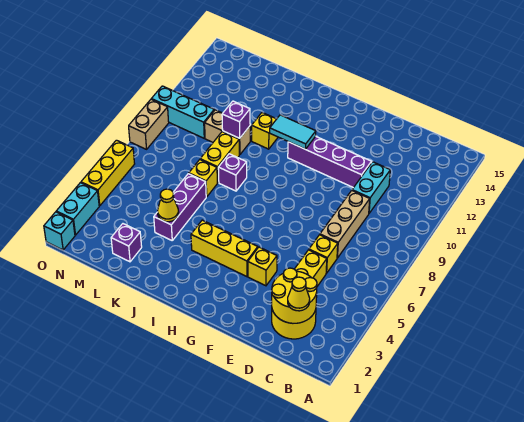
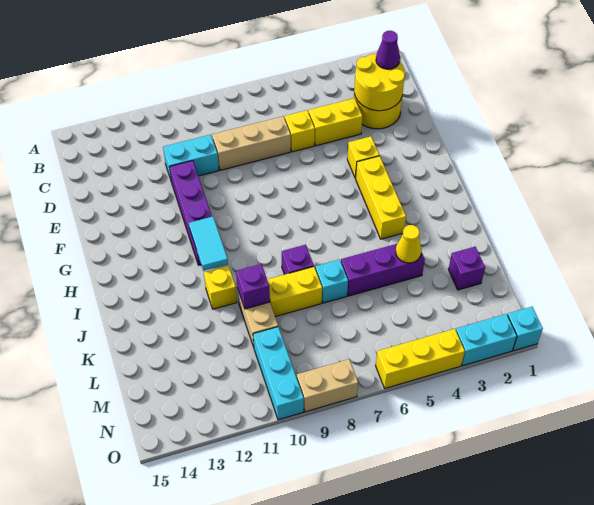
yellow 1x1 cone [288,277,310,311] -> purple 1x1 cone [376,31,400,69]
yellow 1x1 brick [189,160,217,197] -> cyan 1x1 brick [315,260,348,303]

